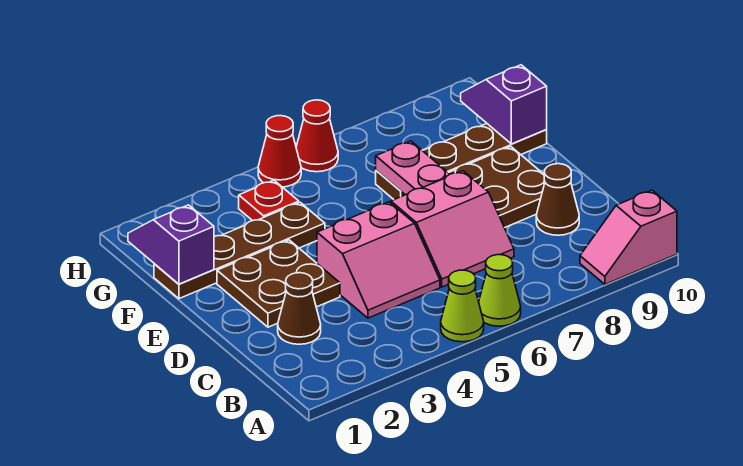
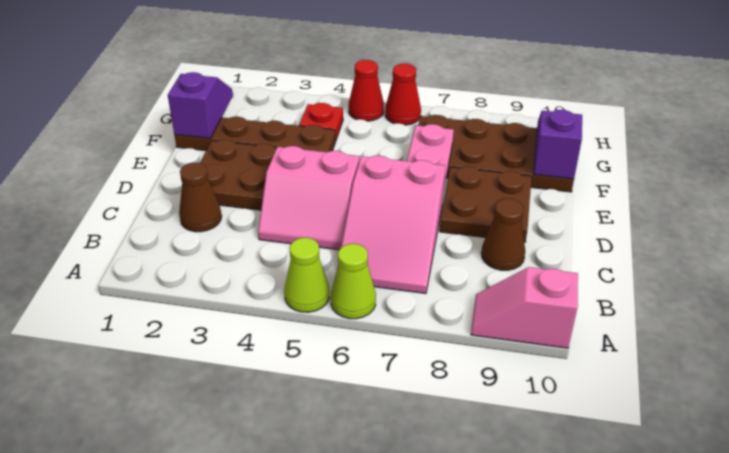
pink 2x2 slope [391,171,514,287] -> pink 2x3 slope [338,156,445,293]
brown 1x4 plate [376,124,547,200] -> brown 2x4 plate [418,115,574,192]

